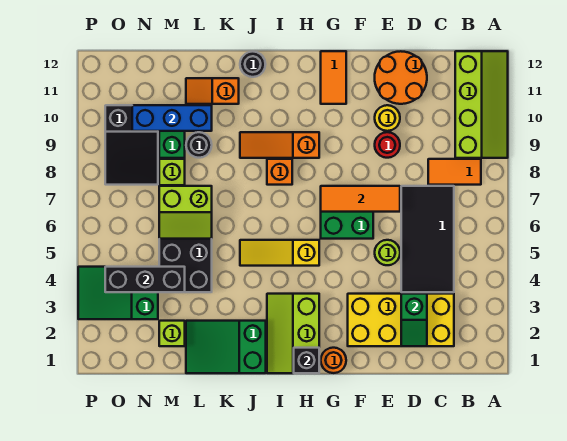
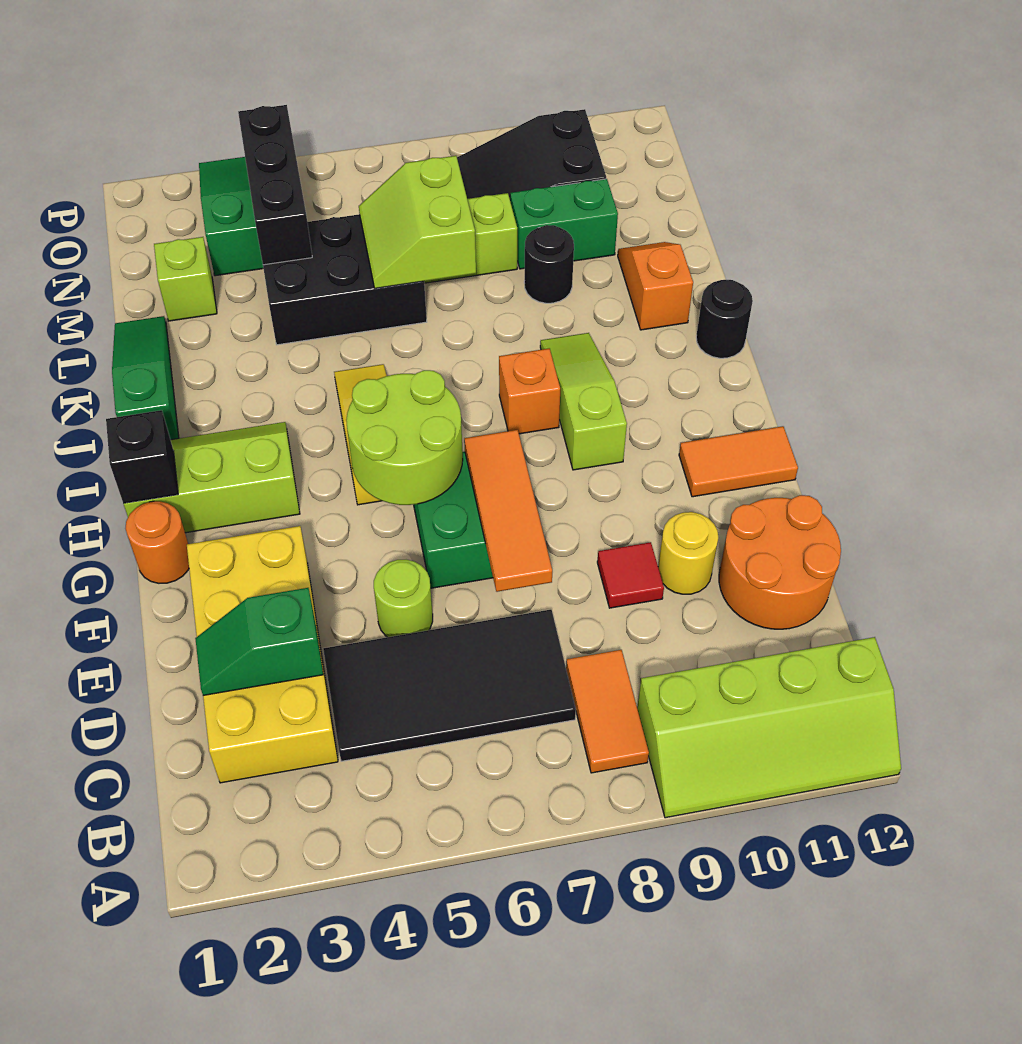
red 1x1 round brick [375,132,400,158] -> red 1x1 tile [597,542,664,608]
none -> lime 2x2 round brick [346,370,463,505]
orange 1x3 slope [240,132,319,158] -> lime 1x3 slope [540,333,627,470]
green 2x3 slope [186,321,266,373] -> green 1x3 slope [112,316,179,440]
blue 1x3 brick [132,105,212,131] -> none

